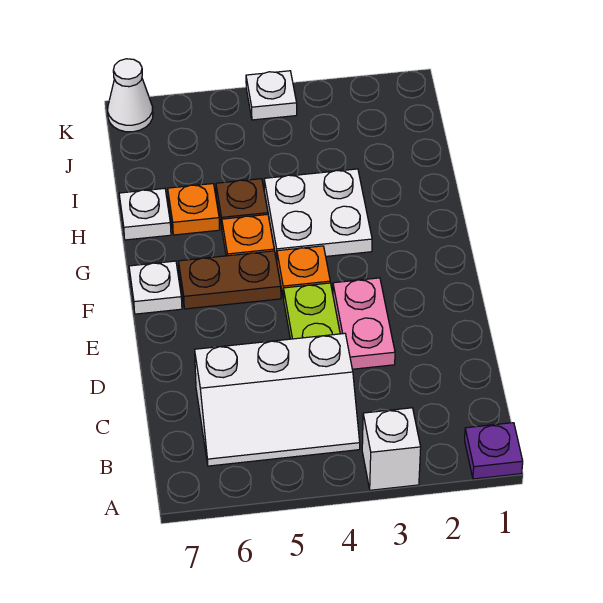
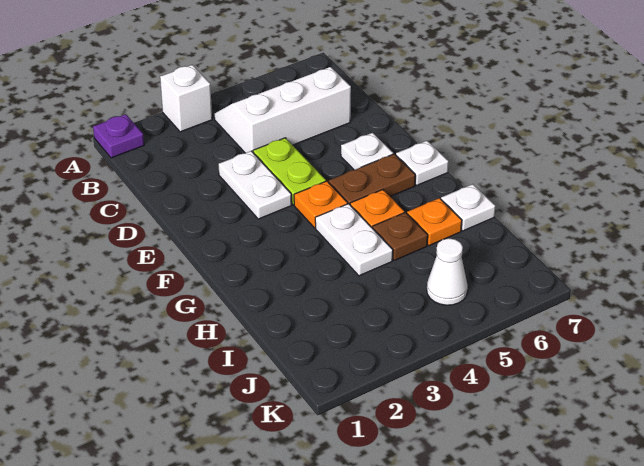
pink 1x2 plate [333,278,395,369] -> white 1x2 plate [219,151,292,219]
white 2x2 plate [264,169,372,261] -> white 1x2 plate [315,204,393,276]
white 1x1 plate [246,71,297,120] -> white 1x1 plate moved to [341,133,393,170]
white 1x1 cone [108,59,153,132] -> white 1x1 cone moved to [427,238,468,305]

